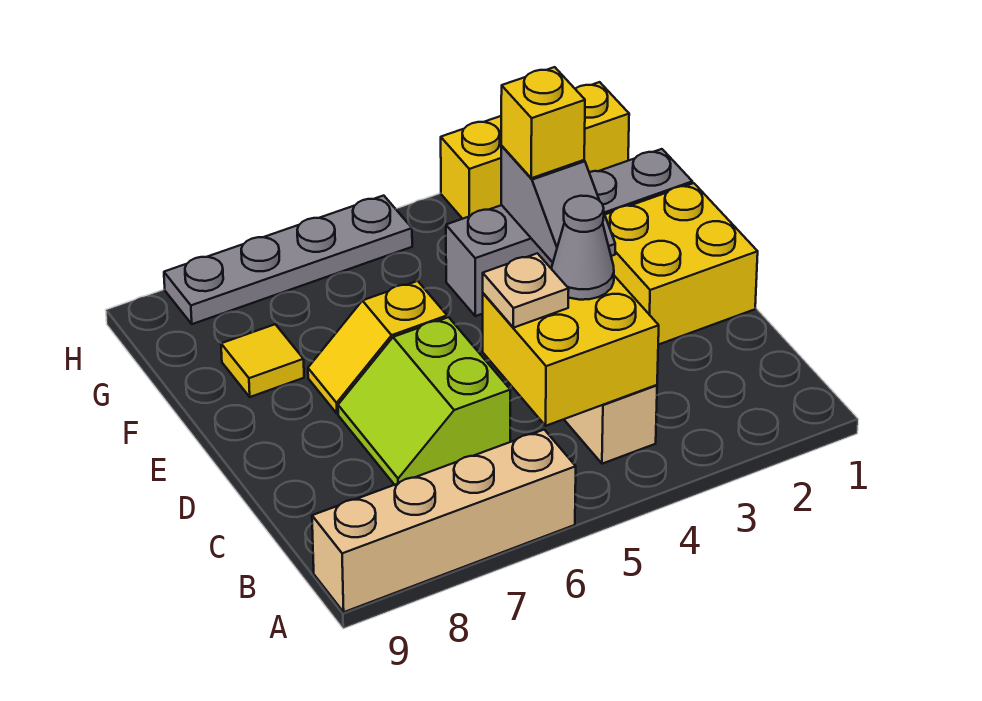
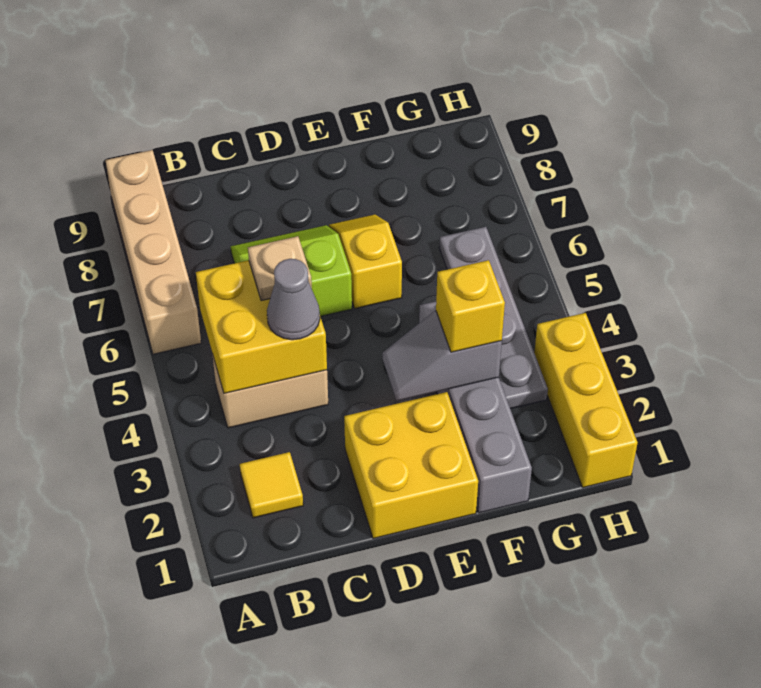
yellow 1x1 tile [221,324,304,397] -> yellow 1x1 tile moved to [240,452,303,518]
grey 1x4 plate [164,196,412,324] -> grey 1x4 plate moved to [439,227,548,409]

